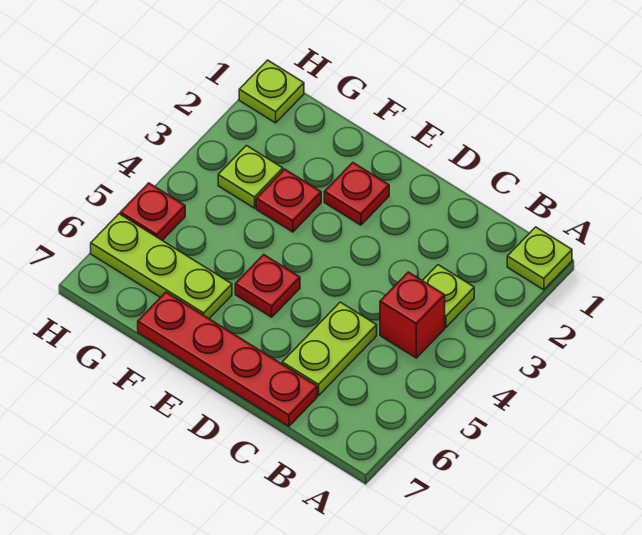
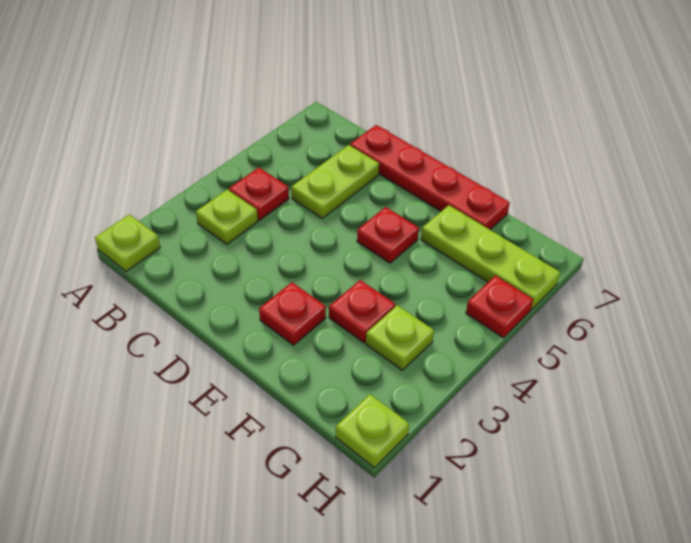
red 1x1 brick [380,272,445,358] -> red 1x1 plate [229,168,289,220]

